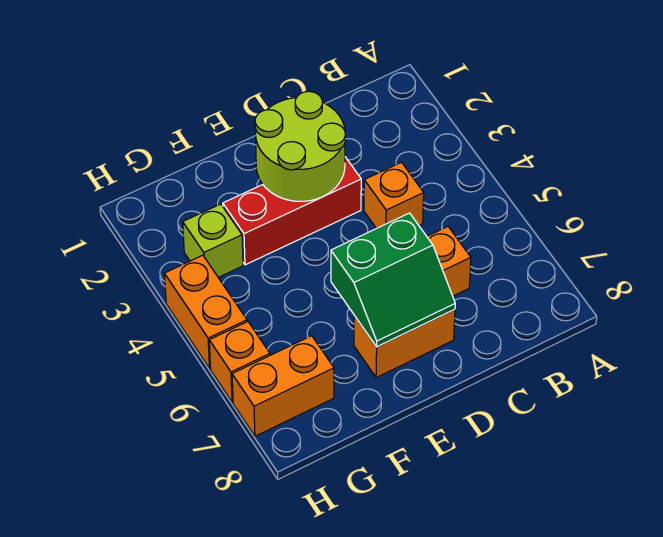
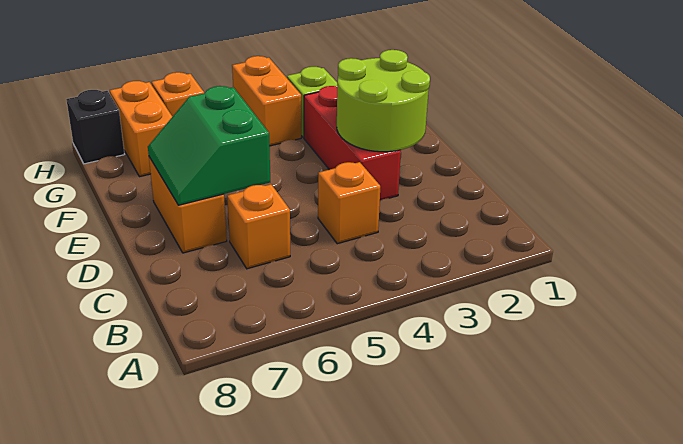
orange 1x2 brick [164,255,247,368] -> orange 1x2 brick turned to [232,56,301,146]
none -> black 1x1 brick [66,90,124,164]

